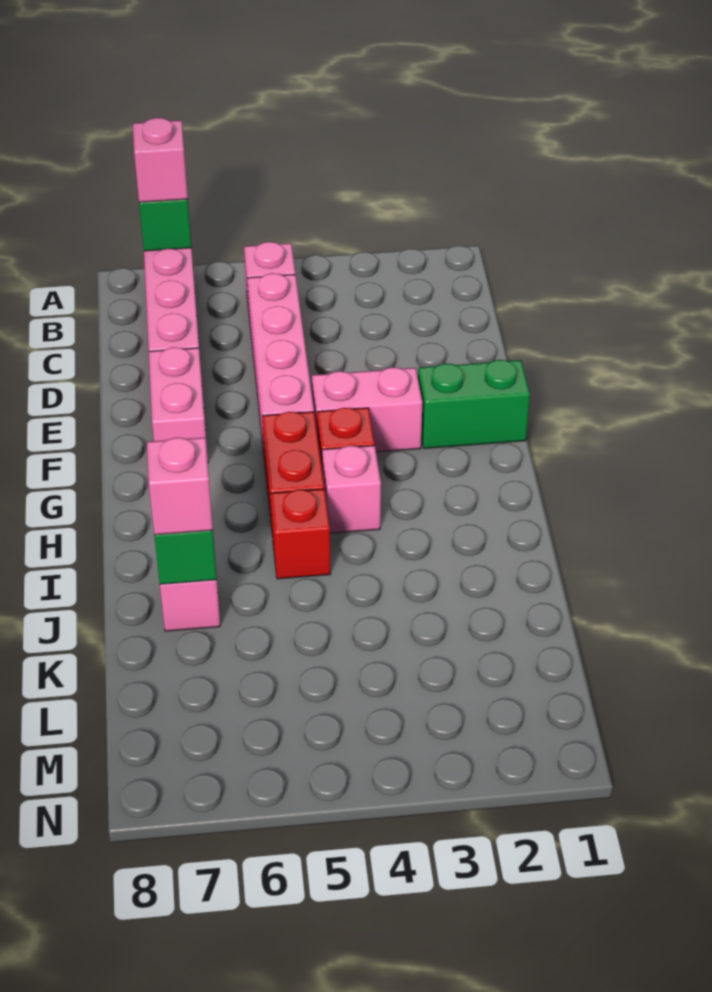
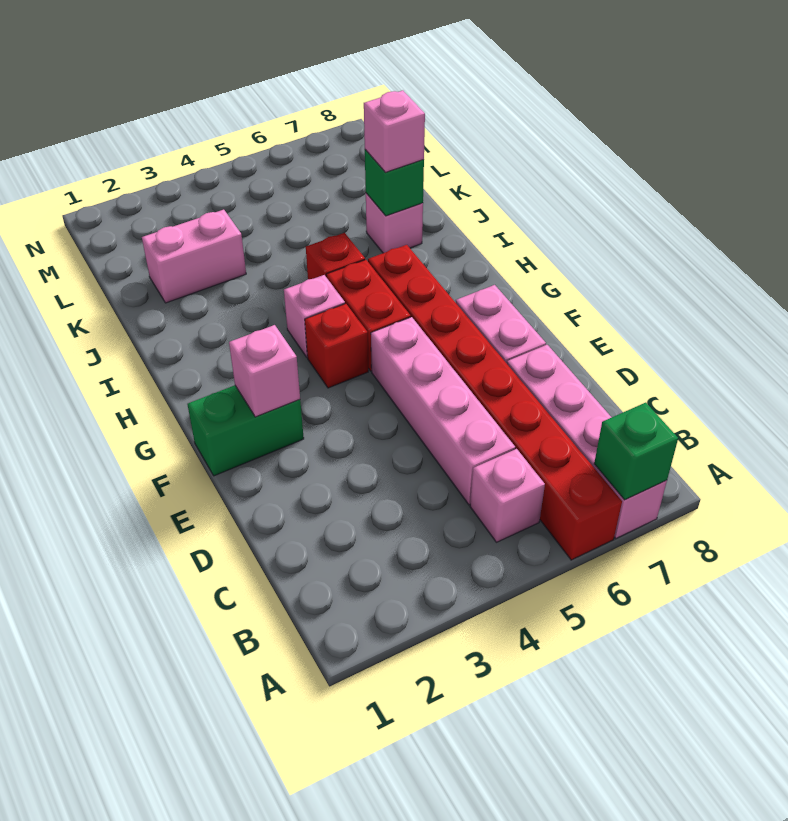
none -> red 1x8 brick [368,245,622,560]
pink 1x1 brick [133,118,188,202] -> pink 1x1 brick moved to [229,325,300,417]
pink 1x2 brick [312,367,423,452] -> pink 1x2 brick moved to [142,210,246,303]

